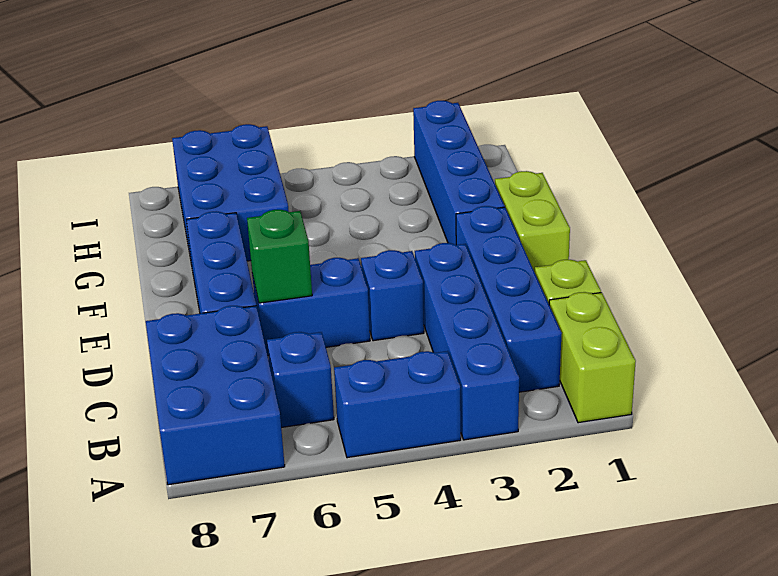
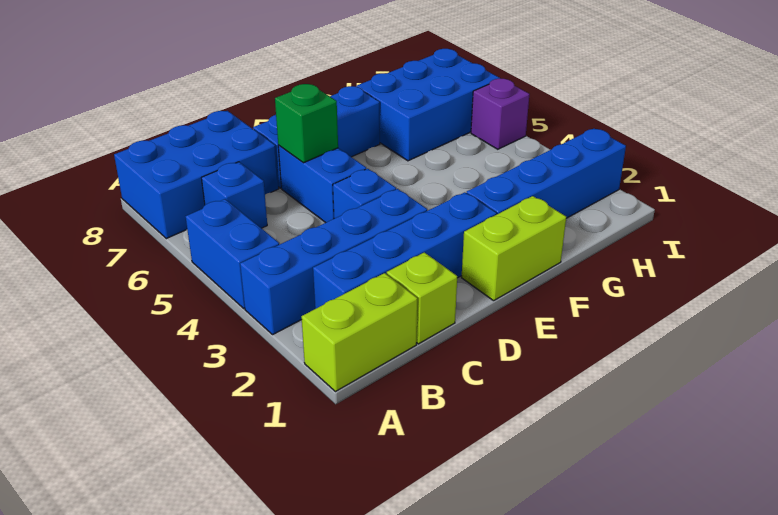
none -> purple 1x1 brick [471,79,529,149]

